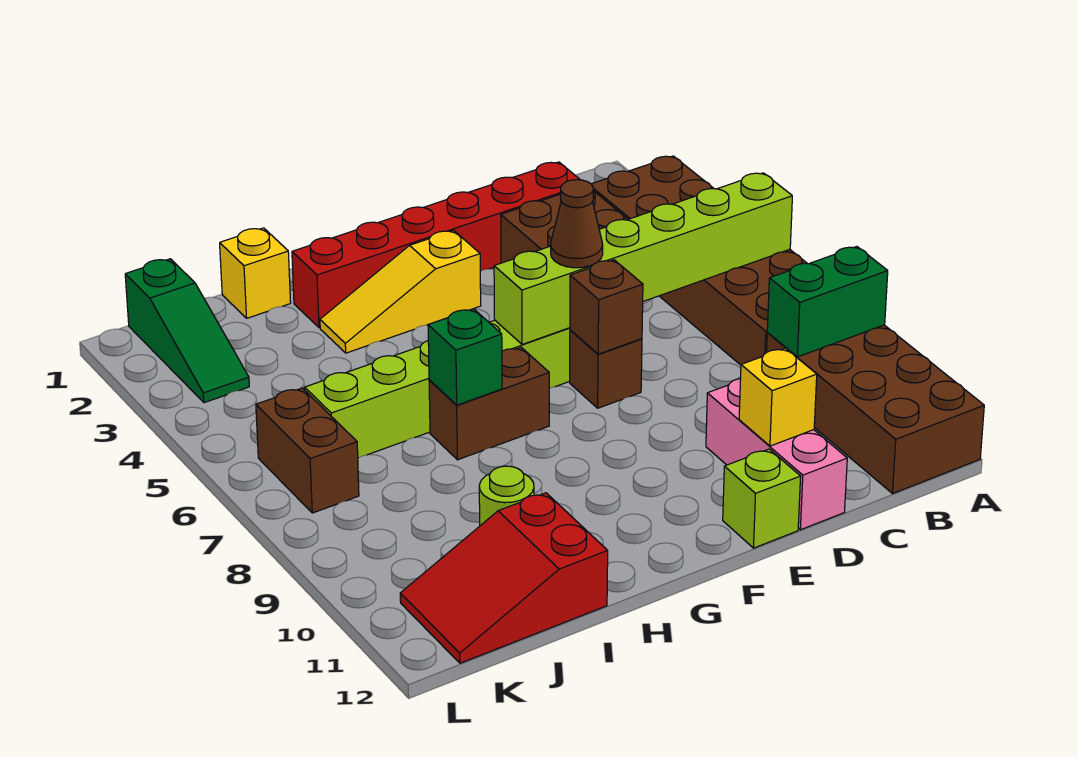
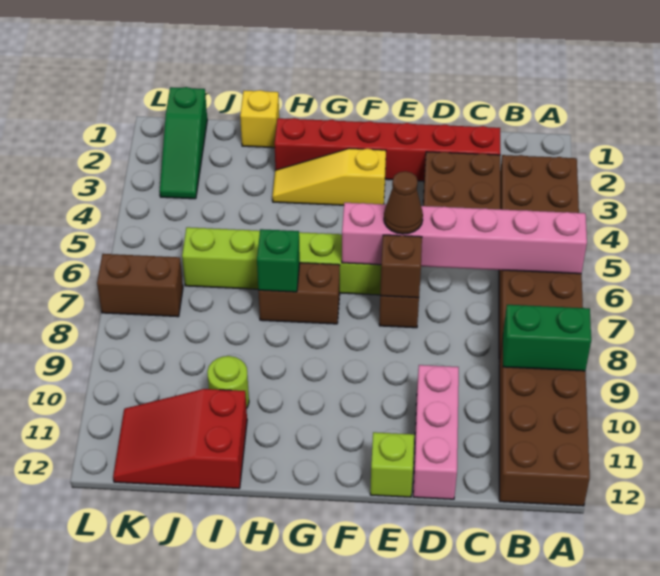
lime 1x6 brick [494,173,792,344] -> pink 1x6 brick [342,203,587,274]
yellow 1x1 brick [739,348,817,446] -> none
brown 1x2 brick [256,388,359,513] -> brown 1x2 brick turned to [97,254,183,317]

